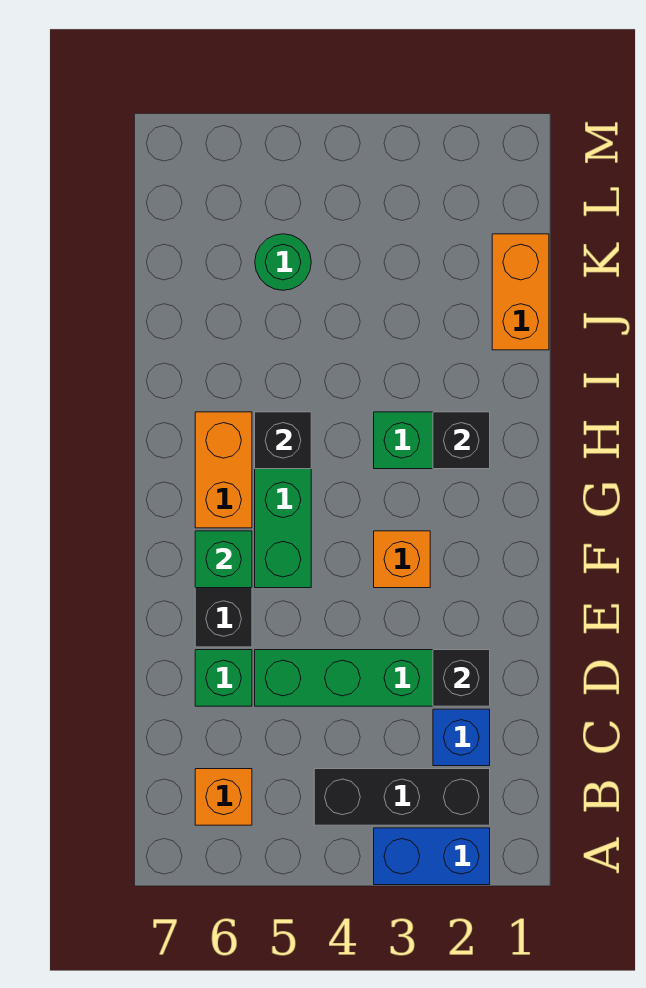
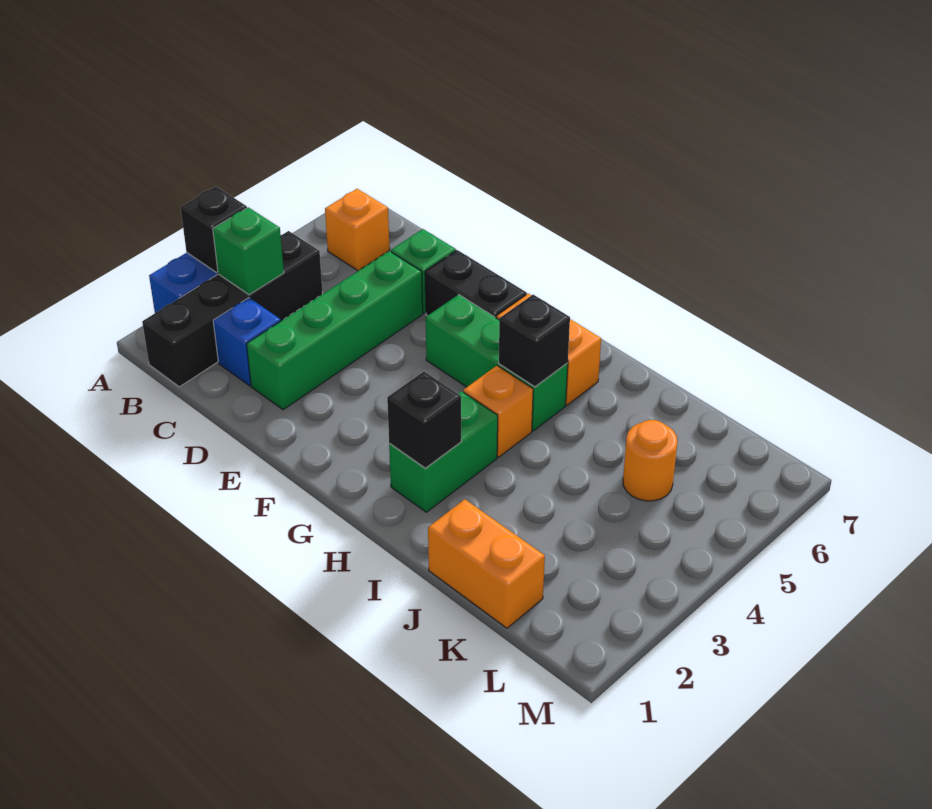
black 1x3 brick [314,769,490,825] -> black 1x4 brick [142,231,323,387]
black 1x1 brick [433,650,490,706] -> black 1x1 brick moved to [181,187,247,273]
orange 1x1 brick [374,531,430,588] -> orange 1x1 brick moved to [463,366,533,457]
green 1x1 brick [195,531,252,588] -> green 1x1 brick moved to [213,207,284,295]
green 1x1 round brick [255,234,311,290] -> orange 1x1 round brick [623,420,677,501]

